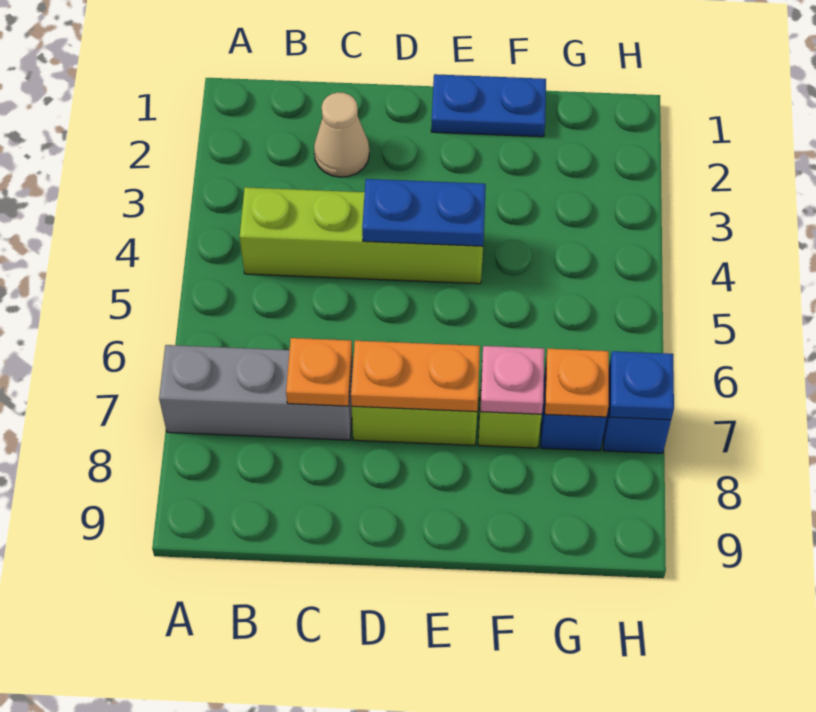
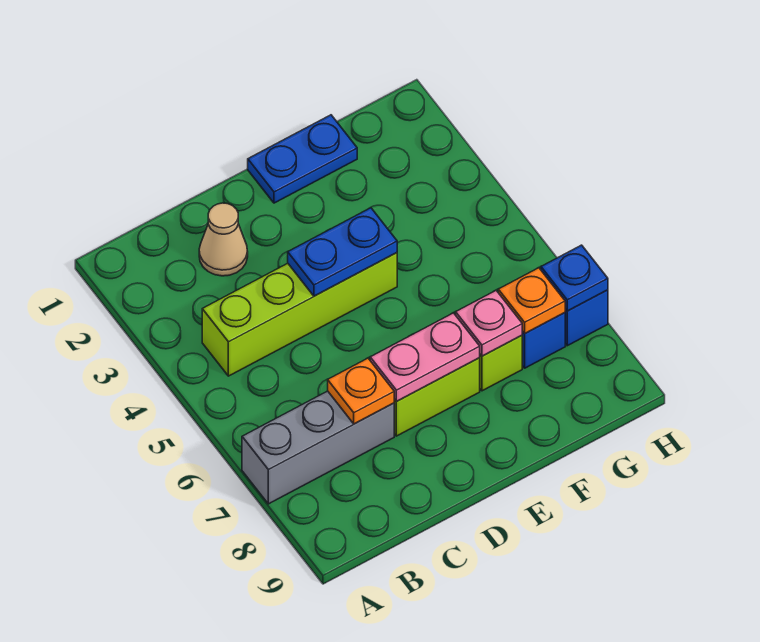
orange 1x2 plate [351,341,480,412] -> pink 1x2 plate [370,313,480,402]

